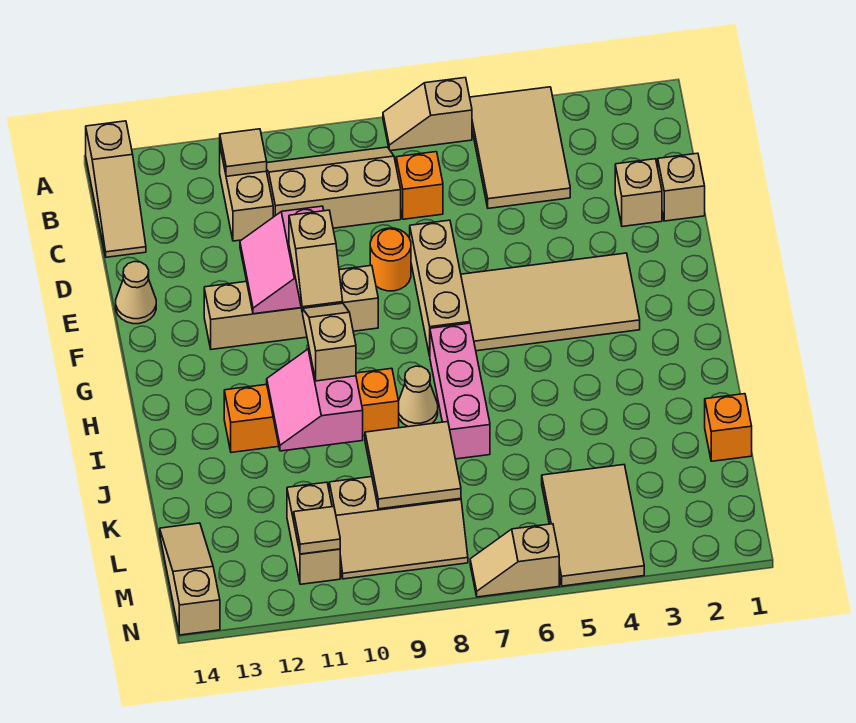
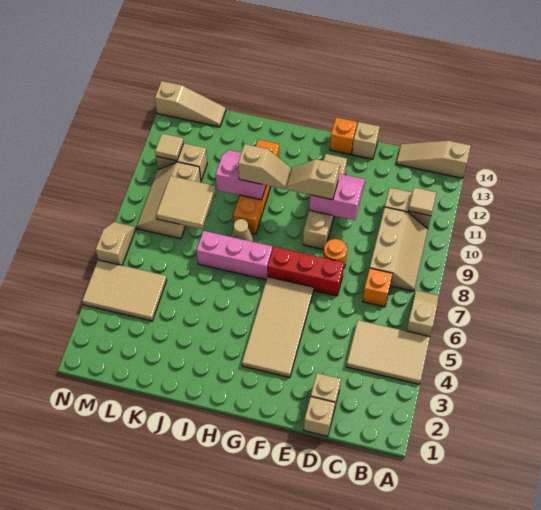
tan 1x3 brick [410,220,470,356] -> red 1x3 brick [268,247,344,296]
tan 1x1 cone [116,262,156,324] -> tan 1x1 brick [352,122,379,159]
orange 1x1 brick [705,394,752,461] -> orange 1x1 brick moved to [330,117,357,155]

